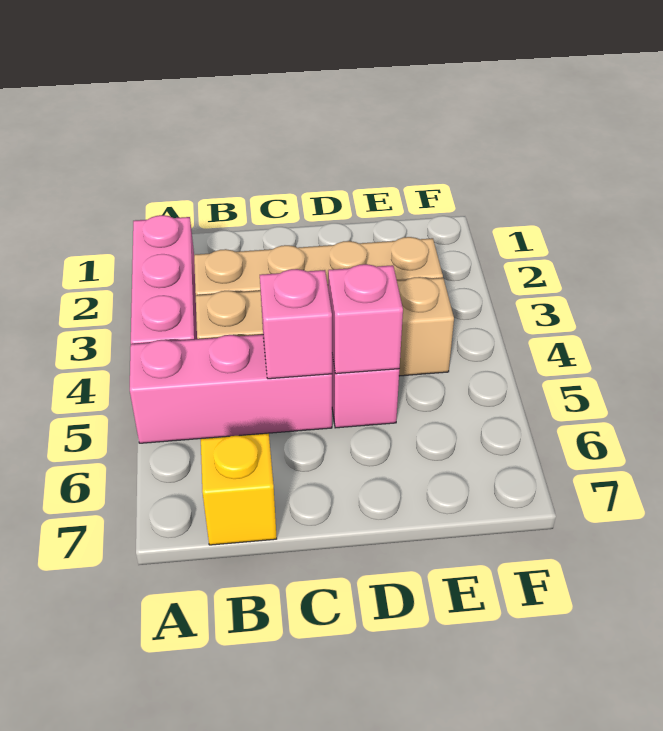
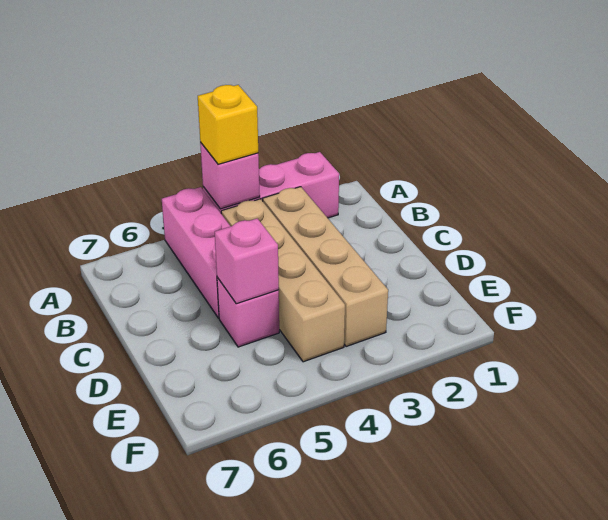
yellow 1x1 brick [201,433,277,545] -> yellow 1x1 brick moved to [198,85,258,164]
pink 1x1 brick [260,269,332,379] -> pink 1x1 brick moved to [200,142,260,209]

